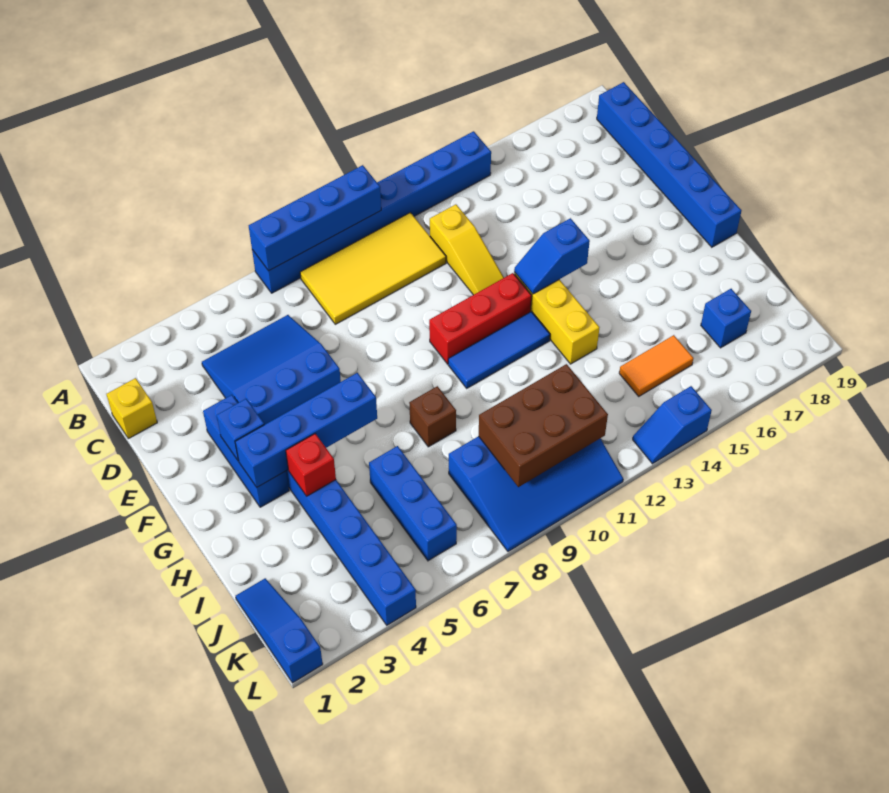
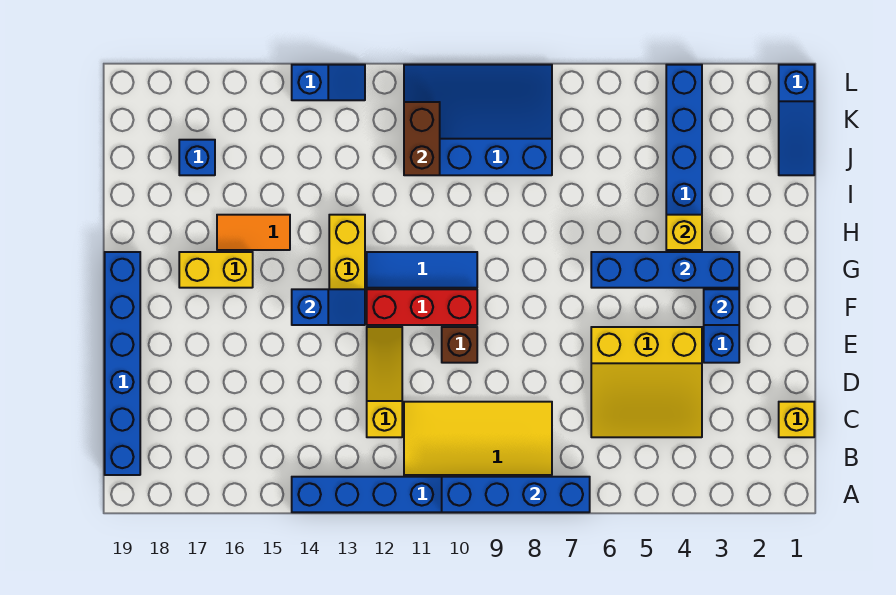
blue 3x3 slope [202,315,341,425] -> yellow 3x3 slope [591,327,702,437]
none -> yellow 1x2 brick [179,252,253,288]
red 1x1 brick [286,434,336,496] -> yellow 1x1 brick [666,215,702,250]
brown 1x1 brick [409,386,456,447] -> brown 1x1 brick moved to [442,327,477,363]
blue 1x3 brick [369,446,457,561] -> none
brown 2x3 brick [479,364,608,487] -> brown 1x2 brick [404,102,440,175]
orange 1x2 tile [619,335,694,396] -> orange 1x2 tile moved to [217,215,290,250]

